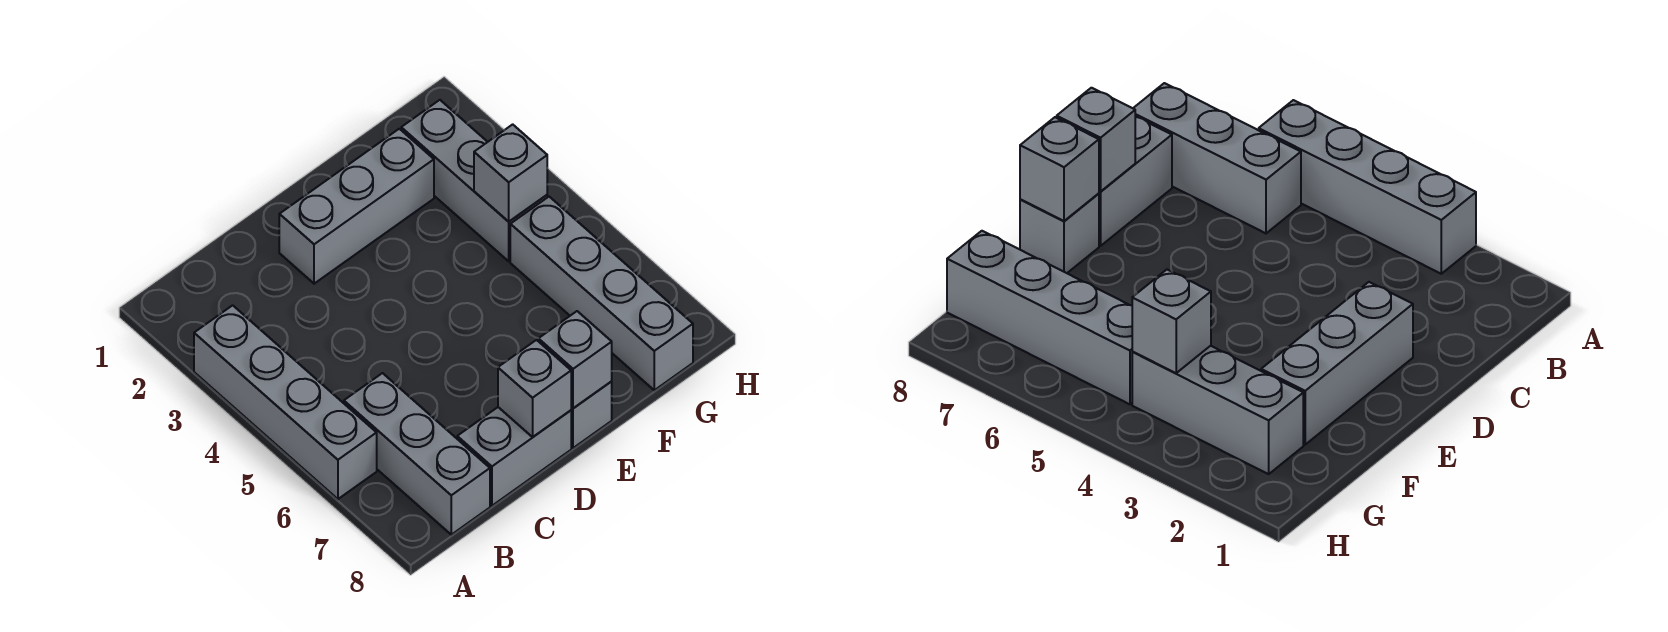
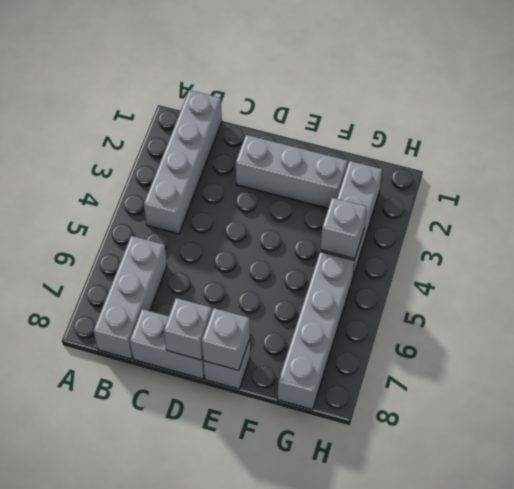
grey 1x4 brick [194,305,377,499] -> grey 1x4 brick moved to [144,90,222,234]

